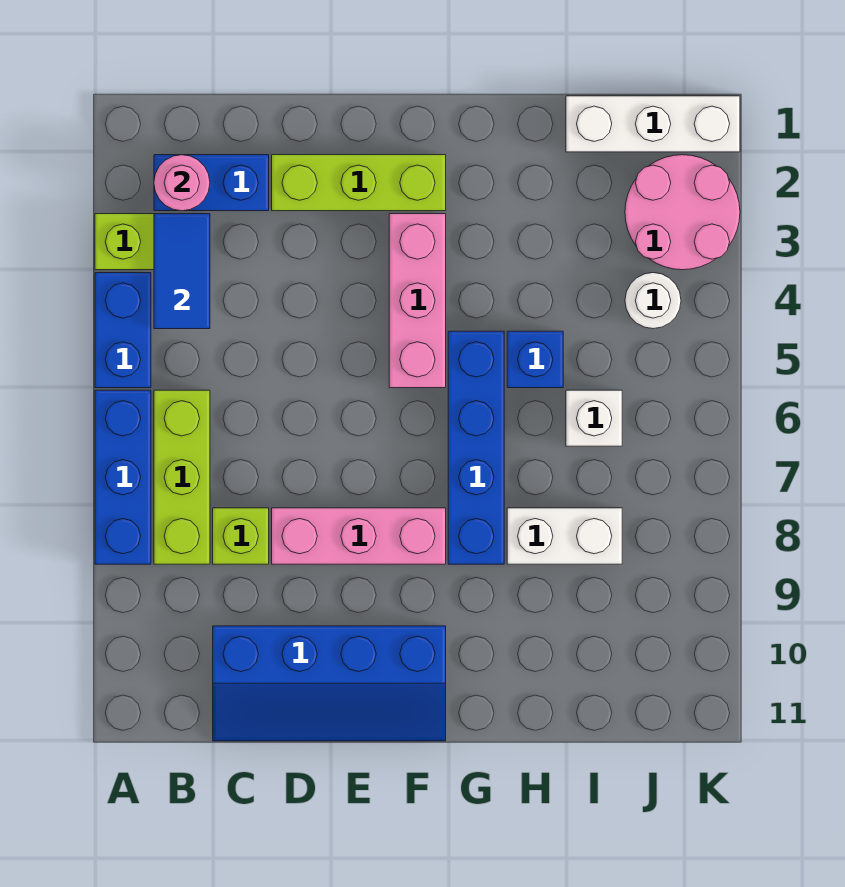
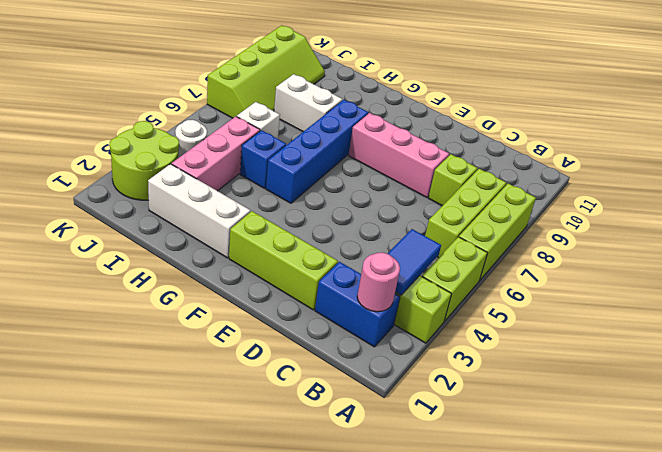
blue 1x2 brick [95,273,151,388] -> lime 1x2 brick [422,237,487,321]
blue 1x3 brick [95,390,151,564] -> lime 1x3 brick [459,184,536,280]
blue 2x4 slope [213,626,446,741] -> none
pink 1x3 brick [389,214,446,388] -> pink 1x3 brick moved to [172,116,260,191]
white 1x3 brick [566,96,740,152] -> white 1x3 brick moved to [148,164,251,258]
pink 2x2 round brick [625,155,740,270] -> lime 2x2 round brick [110,121,179,200]
none -> lime 2x4 slope [207,25,325,118]

